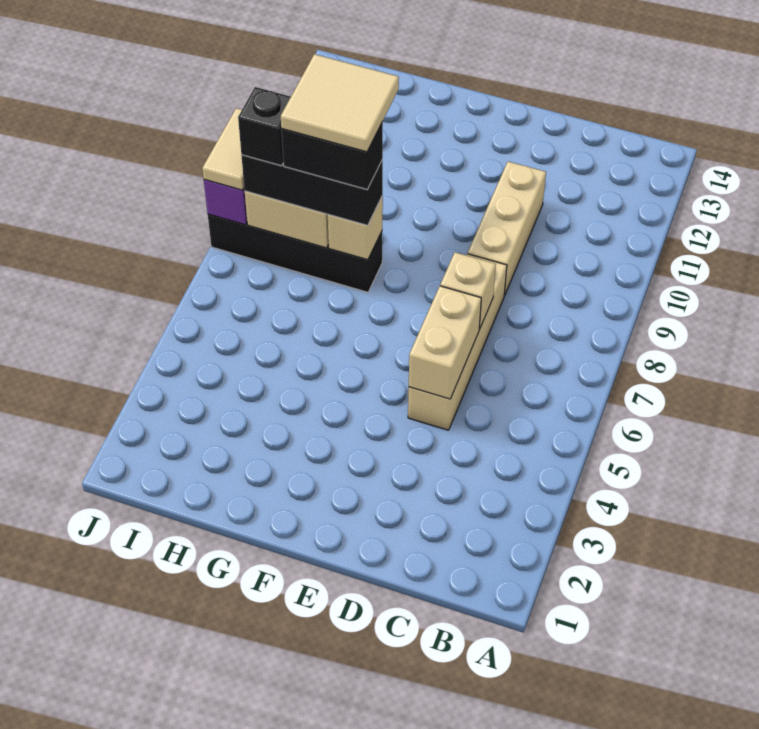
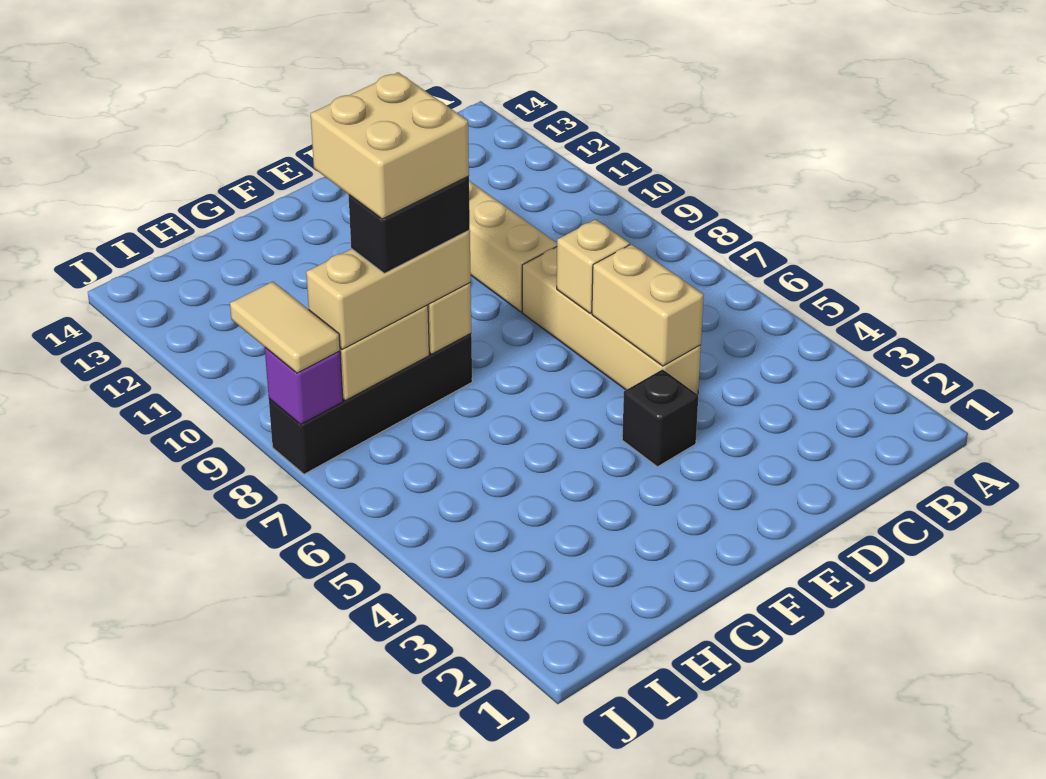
black 1x3 brick [241,155,383,225] -> tan 1x3 brick [306,230,471,349]
tan 2x2 tile [281,54,399,152] -> tan 2x2 brick [311,72,469,219]
black 1x1 brick [238,87,291,166] -> black 1x1 brick moved to [622,369,698,467]

